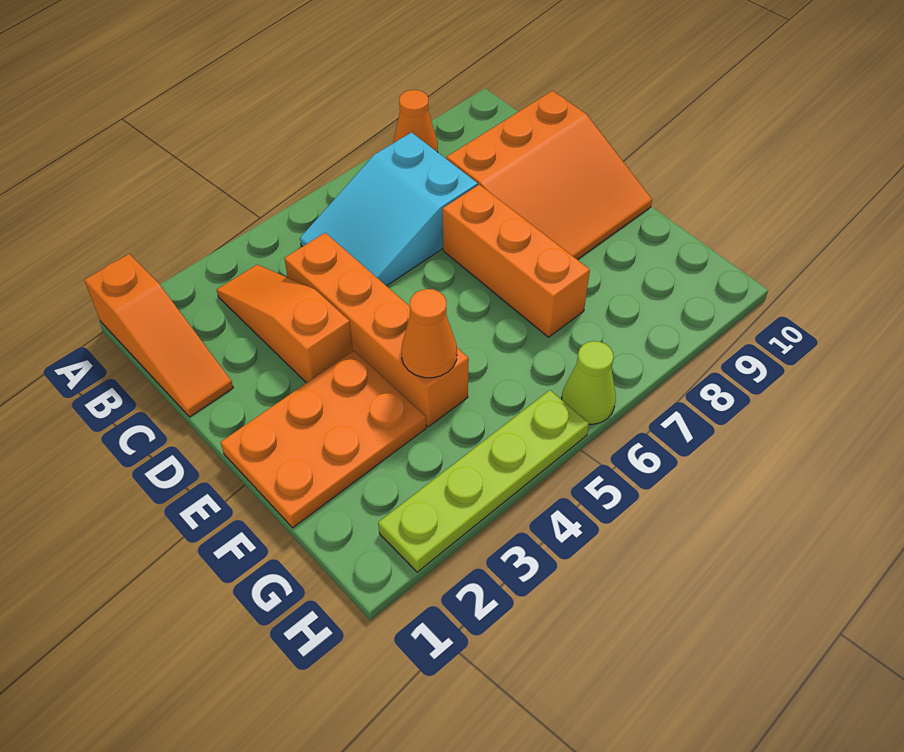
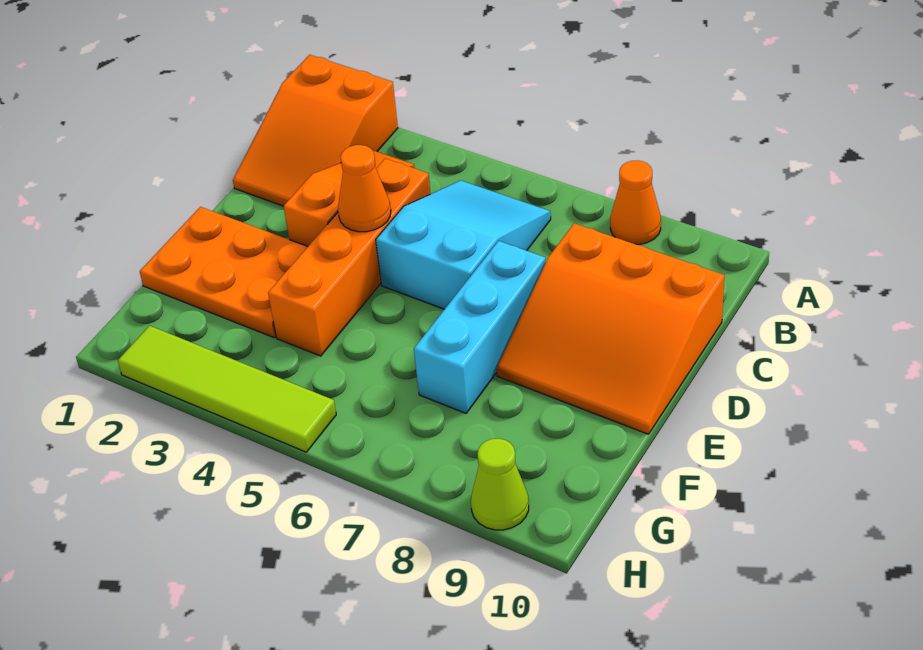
orange 1x3 slope [85,254,233,417] -> orange 2x3 slope [233,55,398,206]
cyan 2x3 slope [300,132,478,286] -> cyan 2x3 slope turned to [376,181,551,309]
orange 1x3 brick [443,185,590,337] -> cyan 1x3 brick [414,241,546,413]
orange 1x1 cone [401,289,457,378] -> orange 1x1 cone moved to [338,145,391,232]
lime 1x4 plate [378,390,589,572] -> lime 1x4 tile [118,326,336,452]
lime 1x1 cone [562,341,616,424] -> lime 1x1 cone moved to [471,438,529,530]

